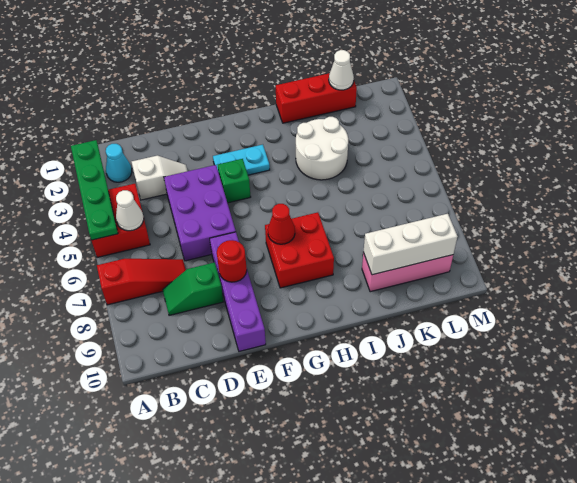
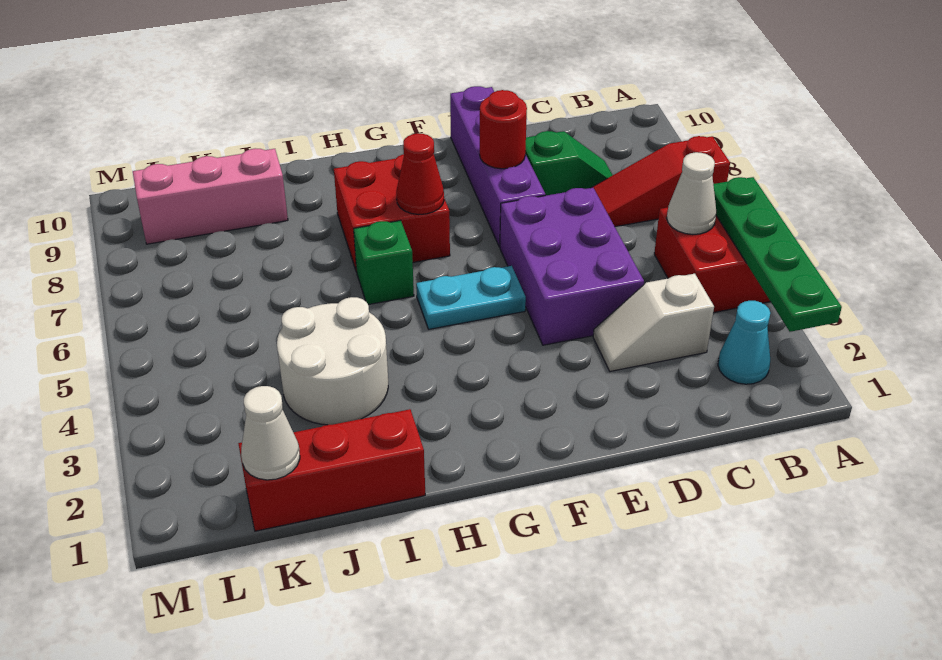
cyan 1x2 plate [213,145,270,175] -> cyan 1x2 plate moved to [416,266,526,329]
green 1x1 brick [218,159,251,203] -> green 1x1 brick moved to [354,220,414,305]
white 1x3 brick [363,214,458,275] -> none

